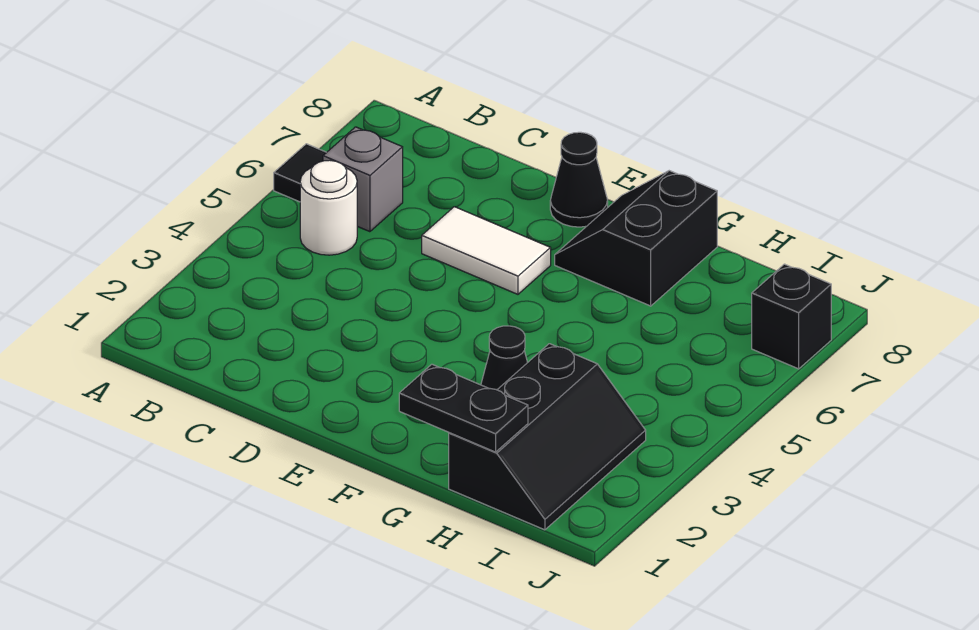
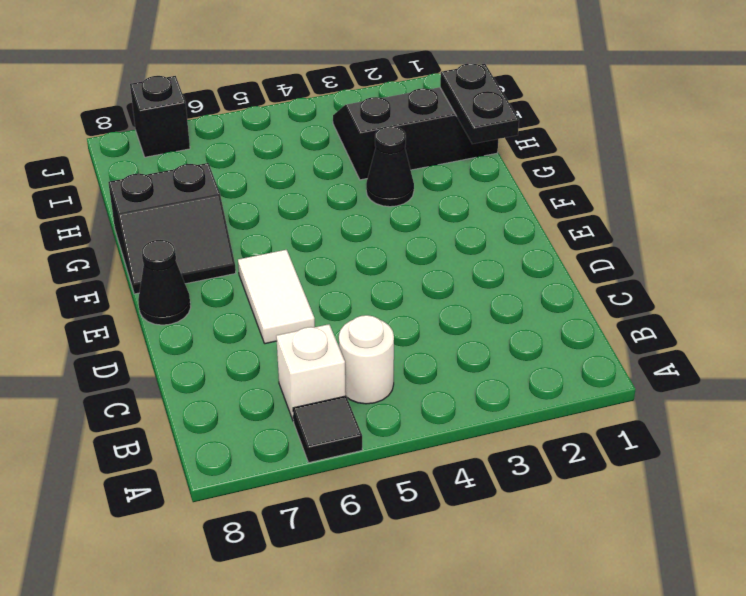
grey 1x1 brick [323,127,403,232] -> white 1x1 brick [276,324,346,421]

